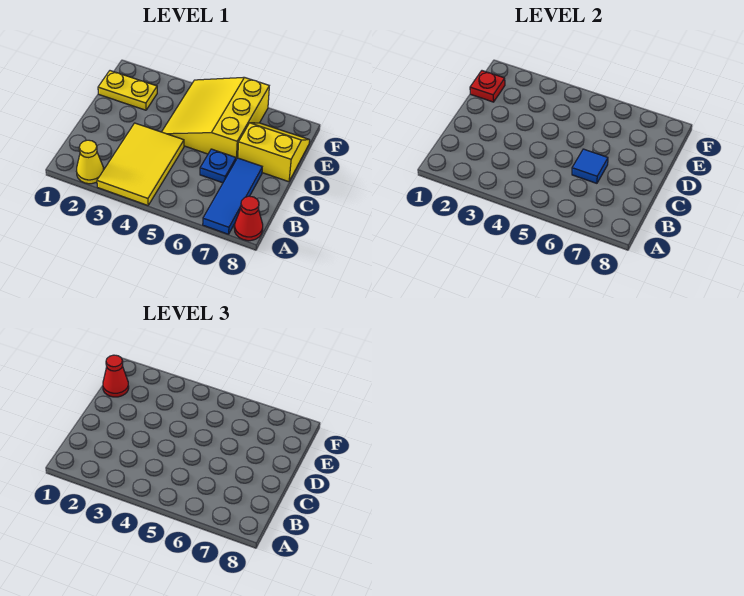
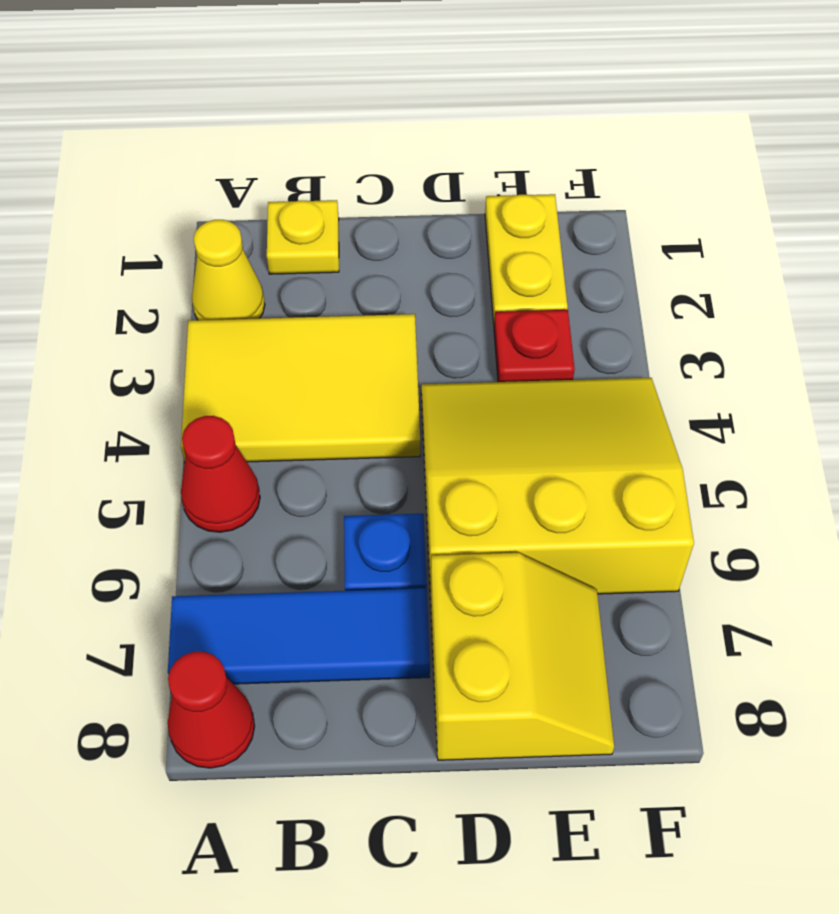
none -> yellow 1x1 plate [267,200,339,274]
blue 1x1 tile [572,149,608,183] -> none
red 1x1 plate [470,71,505,102] -> red 1x1 plate moved to [494,310,575,382]
red 1x1 cone [103,355,129,397] -> red 1x1 cone moved to [181,416,260,532]

